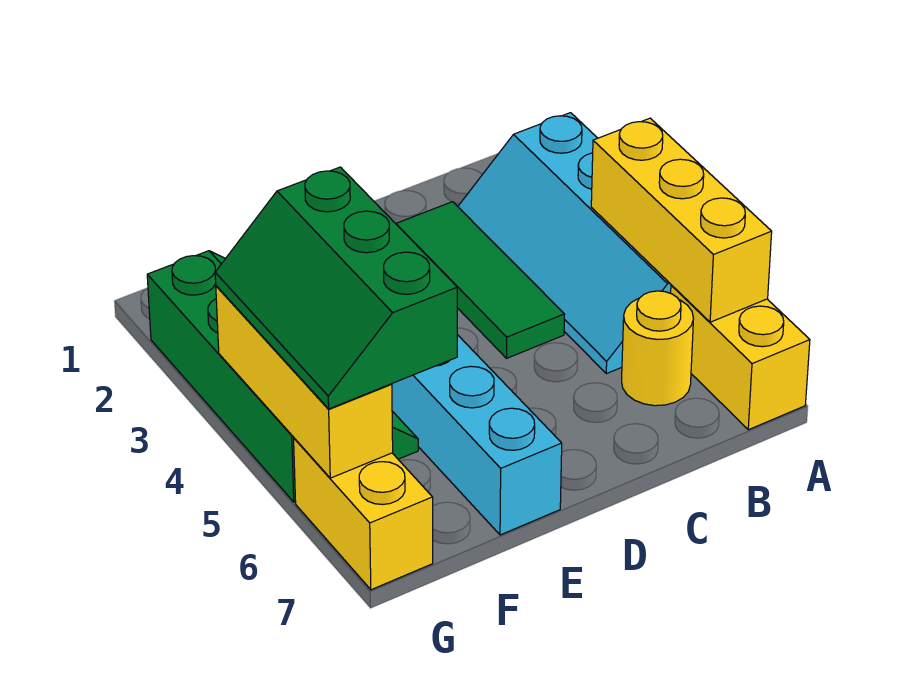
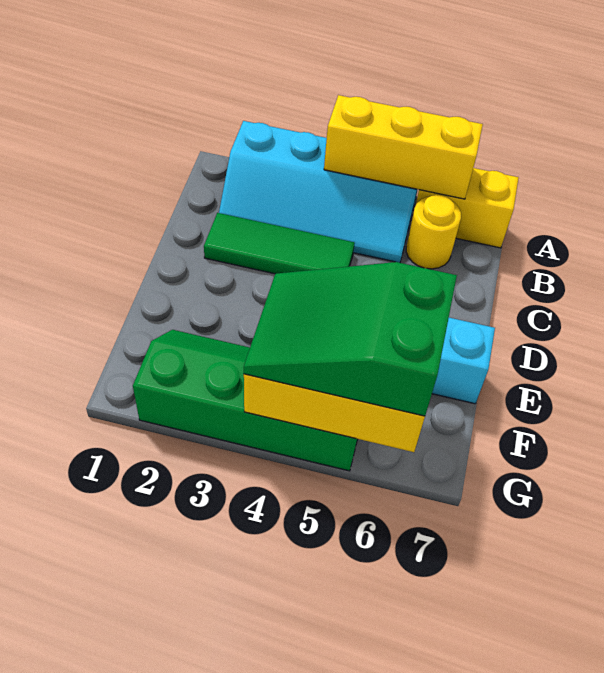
green 2x3 slope [215,167,457,409] -> green 2x3 slope turned to [244,262,457,416]
yellow 1x2 brick [294,438,433,590] -> none

